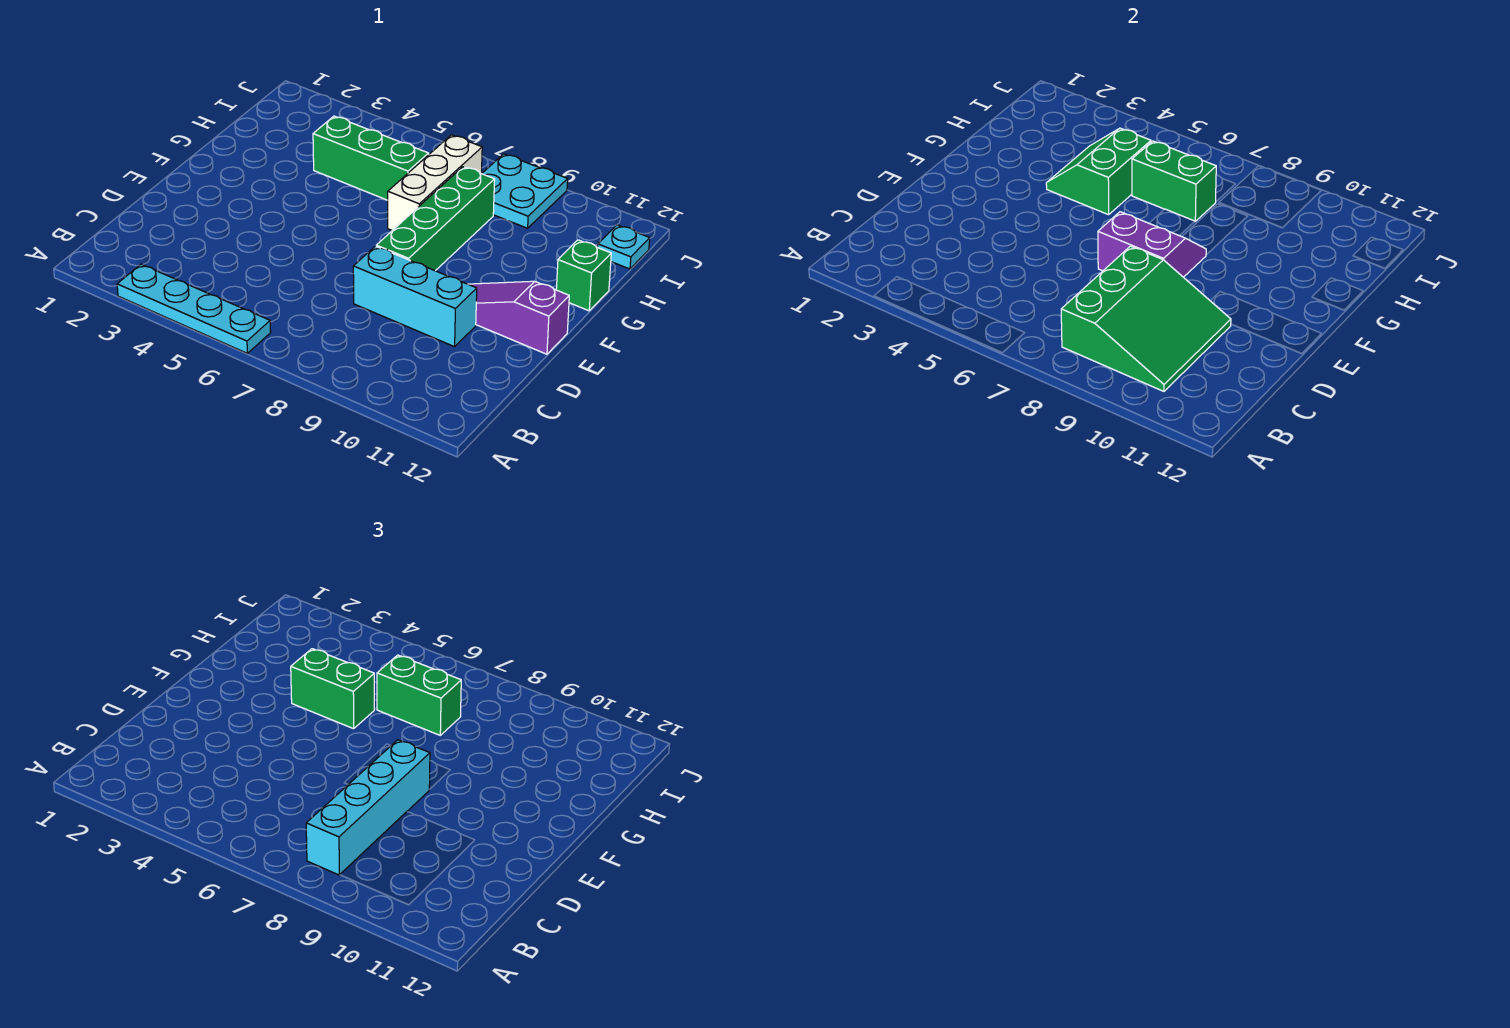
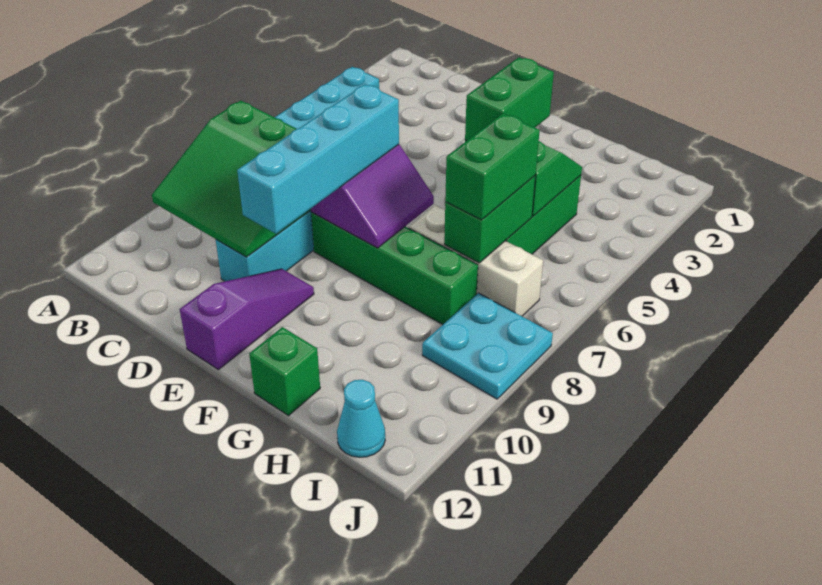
cyan 1x4 brick [306,740,430,875] -> cyan 1x4 brick turned to [237,84,399,234]
cyan 1x1 plate [598,225,650,269] -> cyan 1x1 cone [337,380,385,457]

